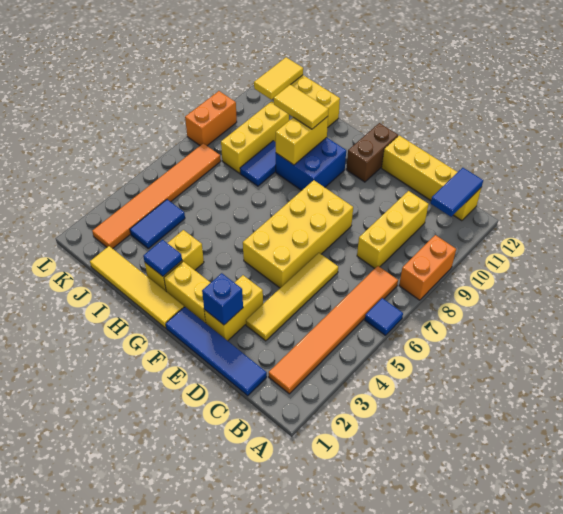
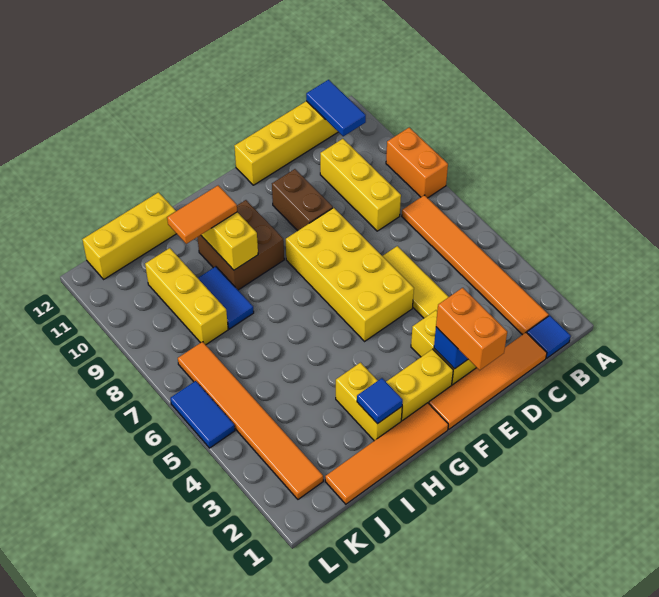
blue 1x1 tile [365,298,403,335] -> blue 1x1 tile moved to [527,316,571,358]
blue 1x4 tile [166,307,267,396] -> orange 1x4 tile [429,333,547,429]
brown 1x2 brick [346,123,398,182] -> brown 1x2 brick moved to [272,169,333,231]
yellow 1x4 tile [90,246,184,328] -> orange 1x4 tile [325,403,448,504]
blue 2x2 brick [276,138,346,190] -> brown 2x2 brick [197,200,284,290]
yellow 1x2 tile [274,85,329,129] -> orange 1x2 tile [167,186,237,244]
blue 1x2 tile [130,200,185,248] -> blue 1x2 tile moved to [170,381,235,448]
yellow 1x2 tile [254,57,303,100] -> none
orange 1x2 brick [185,91,237,146] -> orange 1x2 brick moved to [436,288,507,370]

